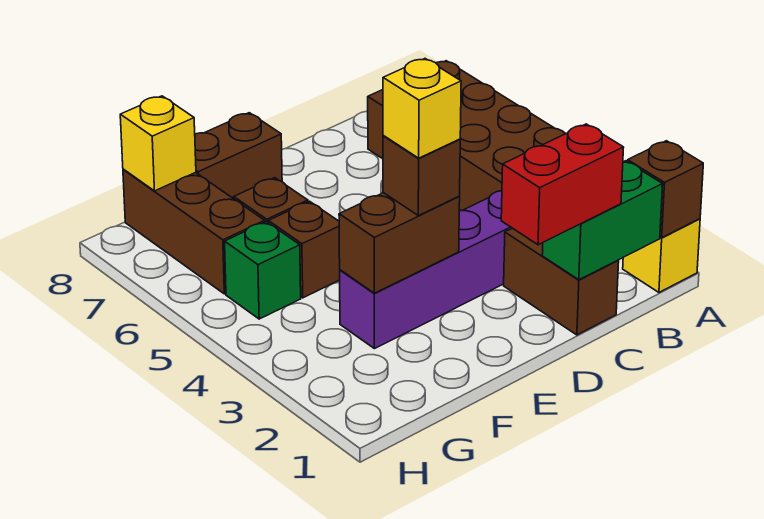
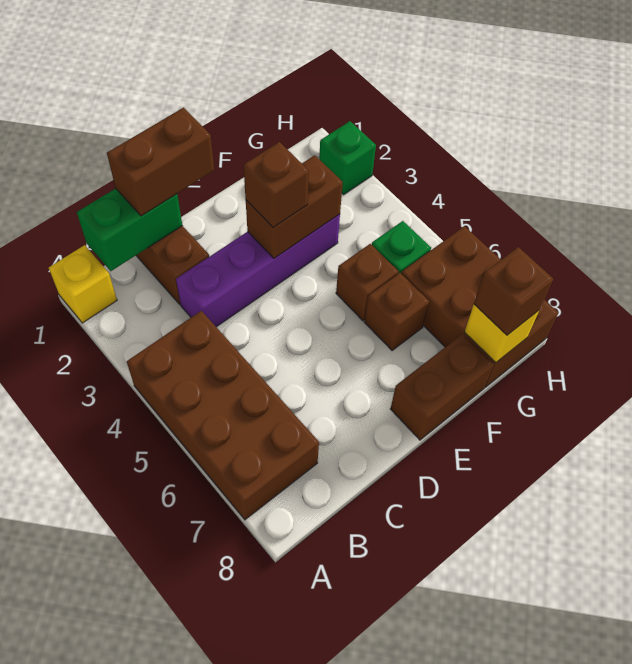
brown 1x1 brick [628,141,703,238] -> brown 1x1 brick moved to [474,247,553,335]
red 1x2 brick [501,124,624,245] -> brown 1x2 brick [107,108,214,216]
yellow 1x1 brick [383,59,461,158] -> none
brown 1x3 brick [123,169,265,294] -> brown 2x3 brick [401,226,559,387]
none -> green 1x1 brick [319,121,376,195]

